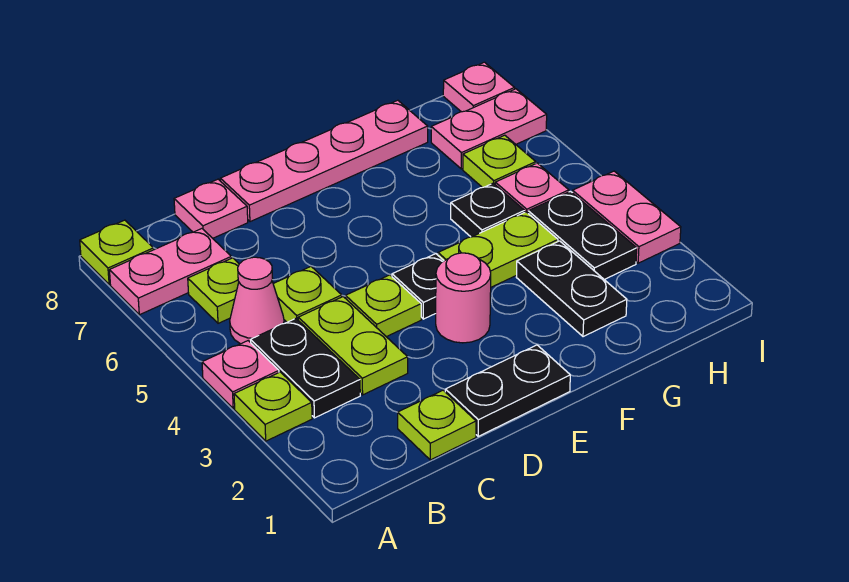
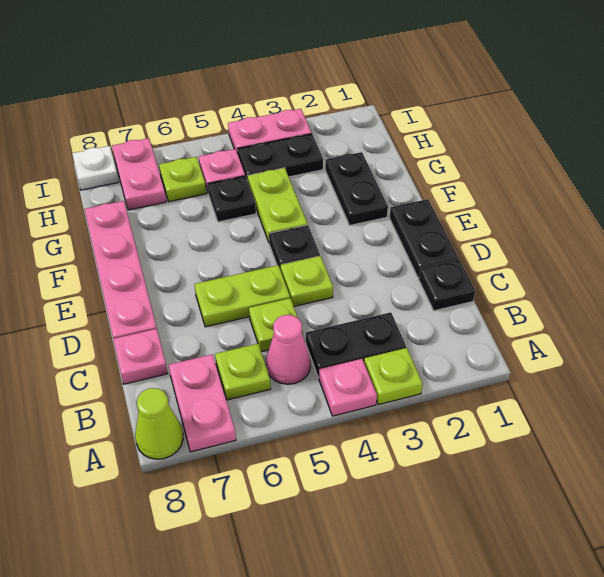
lime 1x1 plate [80,220,154,285] -> lime 1x1 cone [135,388,183,459]
lime 1x1 plate [398,390,476,460] -> black 1x1 plate [419,260,475,311]
lime 1x2 plate [298,297,408,395] -> lime 1x2 plate moved to [194,265,290,327]
pink 1x1 round brick [436,253,491,343] -> none
black 1x2 plate [516,241,627,337] -> black 1x2 plate turned to [325,152,388,225]
pink 1x1 plate [443,62,515,112] -> white 1x1 plate [72,146,119,190]

